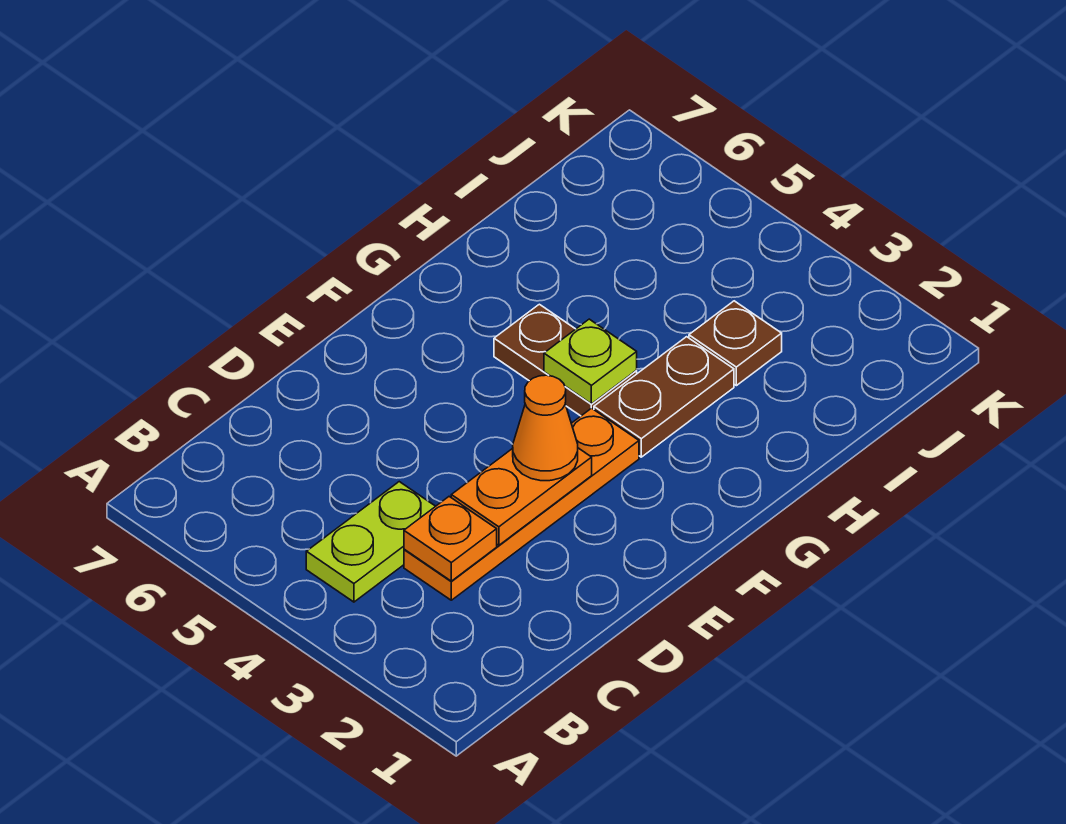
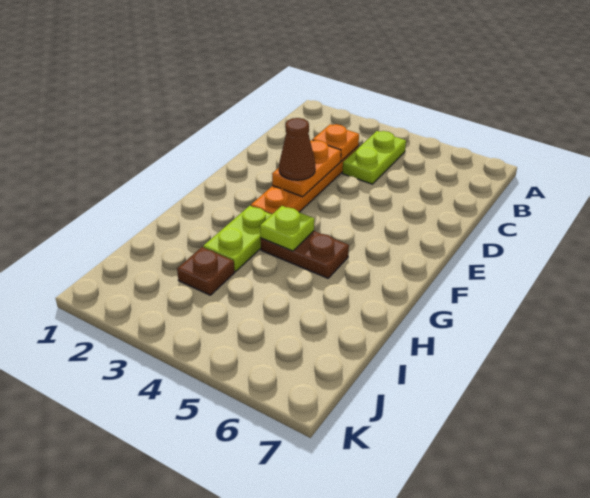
orange 1x1 cone [513,375,578,481] -> brown 1x1 cone [279,118,315,180]
brown 1x2 plate [594,337,734,457] -> lime 1x2 plate [203,206,272,272]

